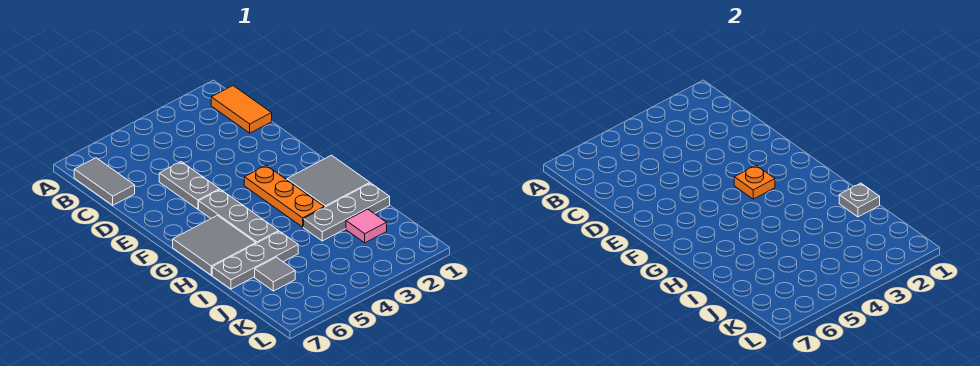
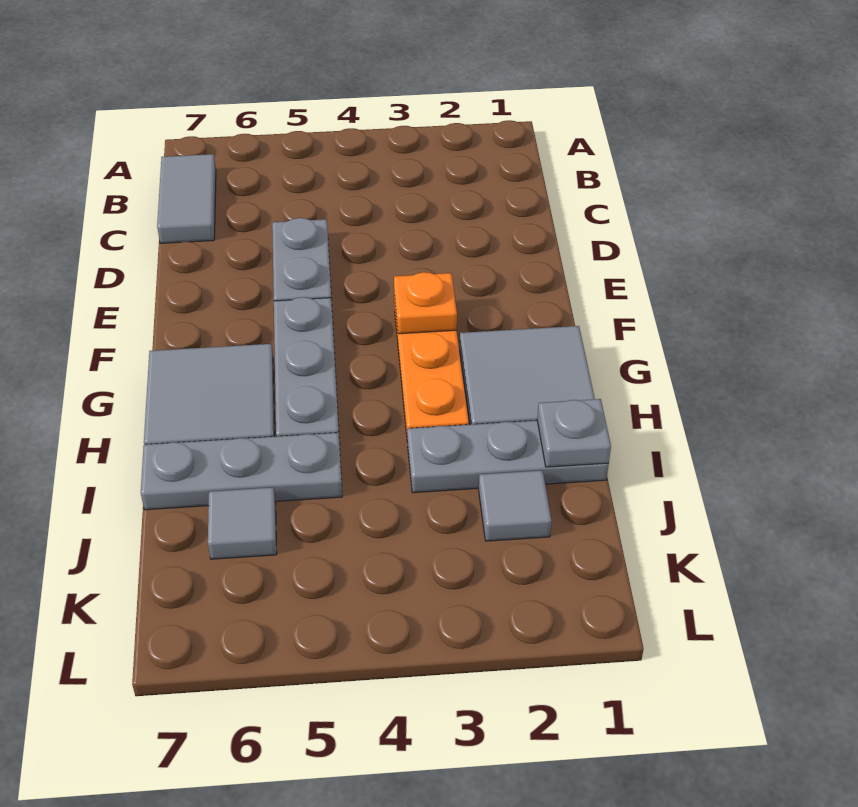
orange 1x2 tile [211,86,272,133] -> none
pink 1x1 tile [346,209,387,243] -> grey 1x1 tile [479,470,552,541]

